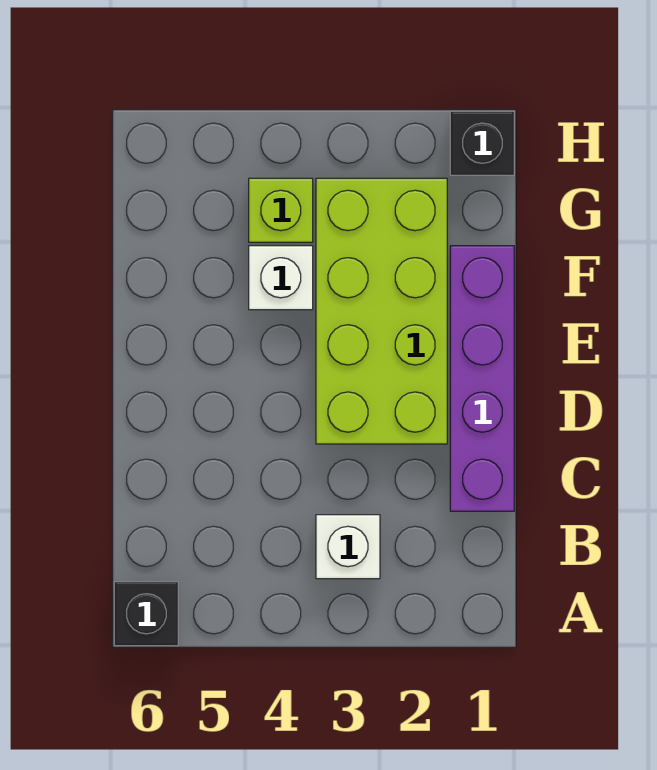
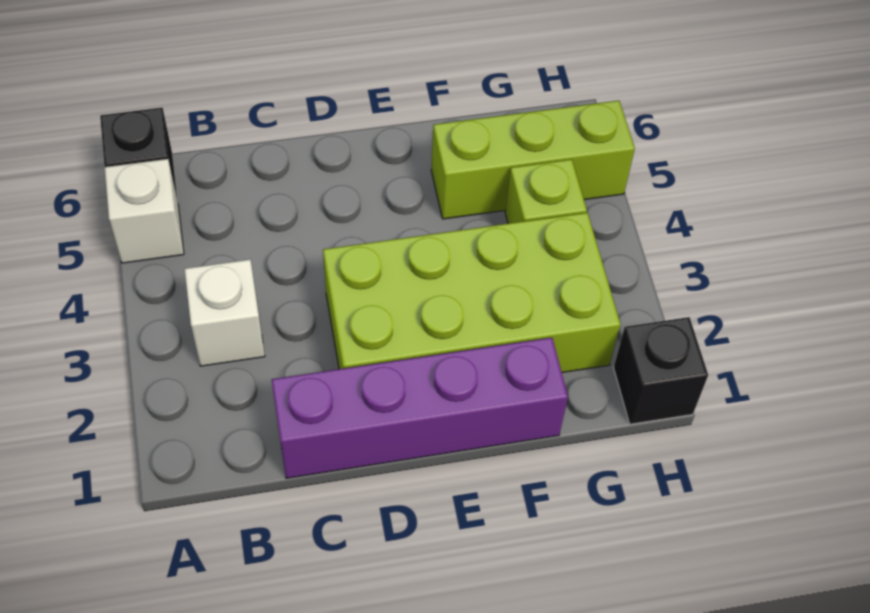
white 1x1 brick [249,246,313,310] -> white 1x1 brick moved to [105,159,184,263]
none -> lime 1x3 brick [431,101,635,219]

